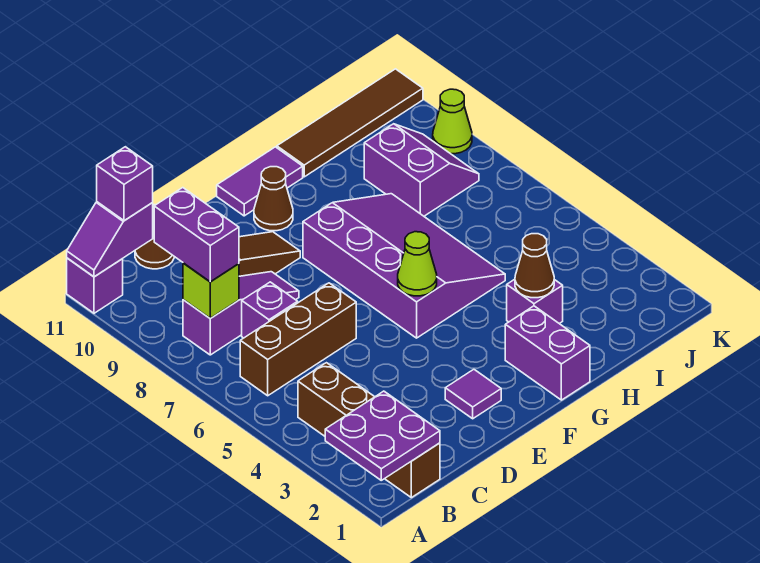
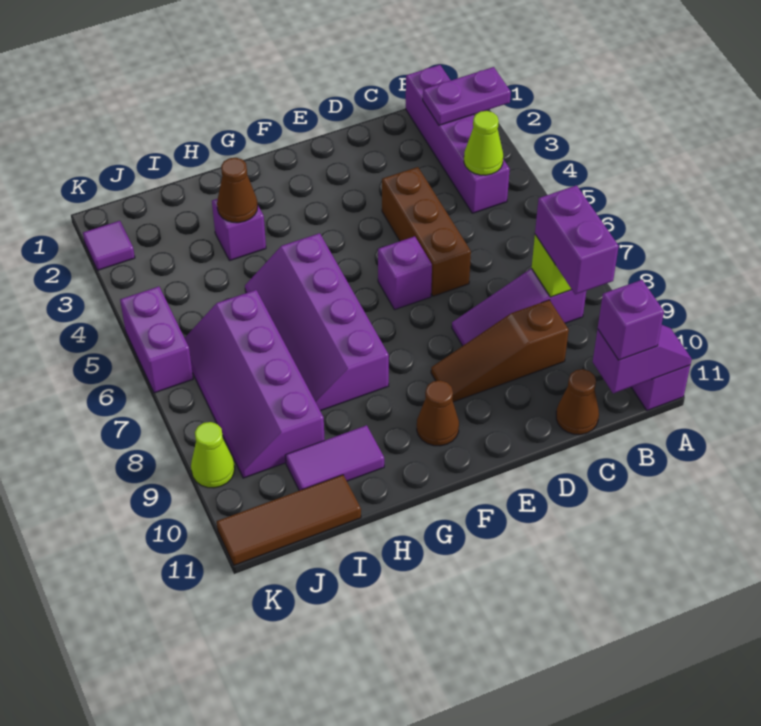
purple 2x2 plate [325,391,440,480] -> purple 1x2 plate [423,67,511,125]
brown 1x4 brick [298,363,440,498] -> purple 1x4 brick [406,65,510,213]
brown 1x3 brick [240,283,356,396] -> brown 1x3 brick turned to [382,167,471,296]
purple 1x1 brick [242,282,298,338] -> purple 1x1 brick moved to [378,236,432,310]
purple 1x1 tile [445,369,501,419] -> purple 1x1 tile moved to [83,221,135,270]
purple 3x4 slope [303,194,505,338] -> purple 2x4 slope [245,233,389,411]
lime 1x1 cone [398,232,437,296] -> lime 1x1 cone moved to [464,111,503,175]
purple 1x2 tile [217,147,303,216] -> purple 1x2 tile moved to [285,425,384,491]
purple 1x2 brick [505,306,590,400] -> purple 1x2 brick moved to [120,287,193,393]
brown 1x4 tile [277,69,423,177] -> brown 1x3 tile [217,475,361,565]
purple 2x2 slope [364,124,479,216] -> purple 2x4 slope [185,290,325,478]

